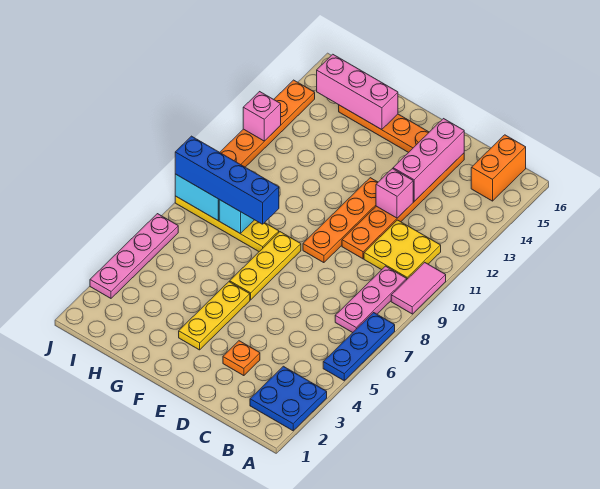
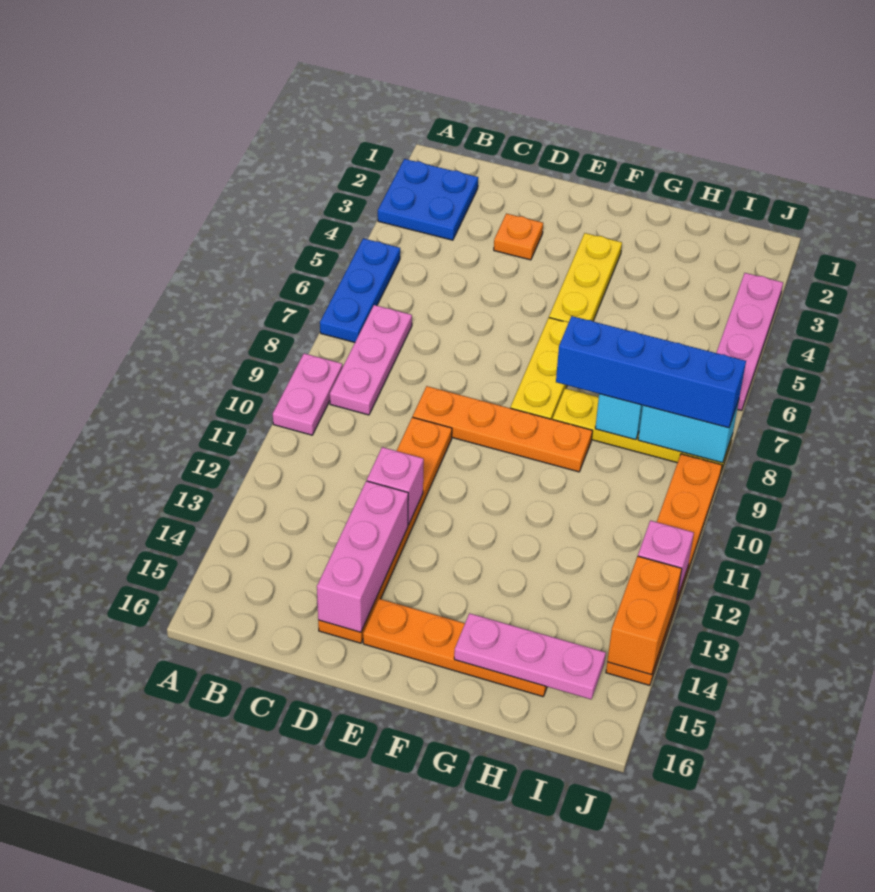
pink 1x2 tile [391,262,446,314] -> pink 1x2 plate [273,353,342,435]
yellow 2x2 plate [364,220,441,279] -> none
orange 1x2 brick [471,135,526,201] -> orange 1x2 brick moved to [607,556,682,675]
orange 1x4 plate [303,178,378,263] -> orange 1x4 plate turned to [413,386,592,472]
pink 1x3 brick [317,54,398,130] -> pink 1x3 plate [454,613,606,699]

